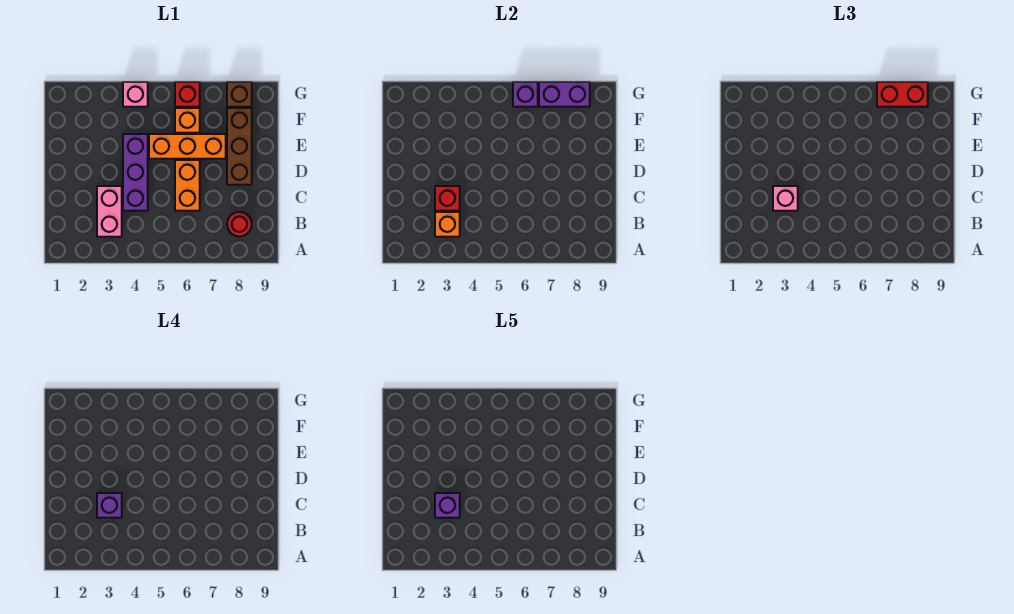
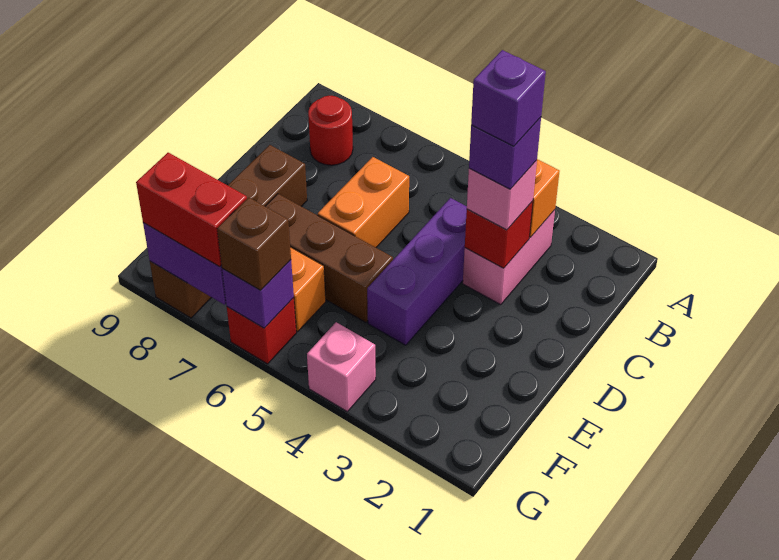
orange 1x3 brick [149,134,226,159] -> brown 1x3 brick [265,194,393,322]
none -> brown 1x1 brick [217,197,291,290]

